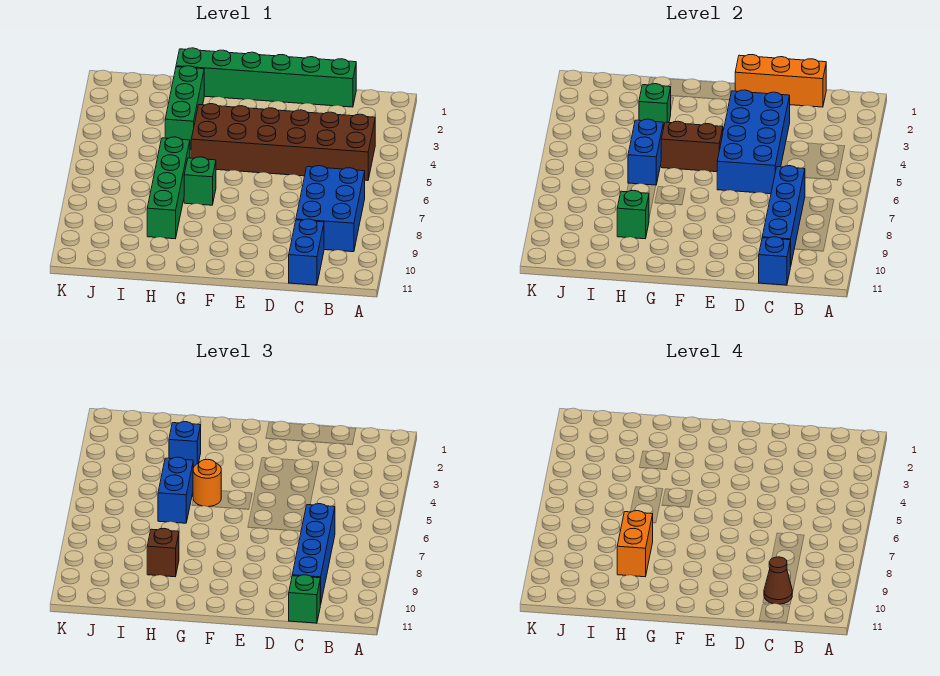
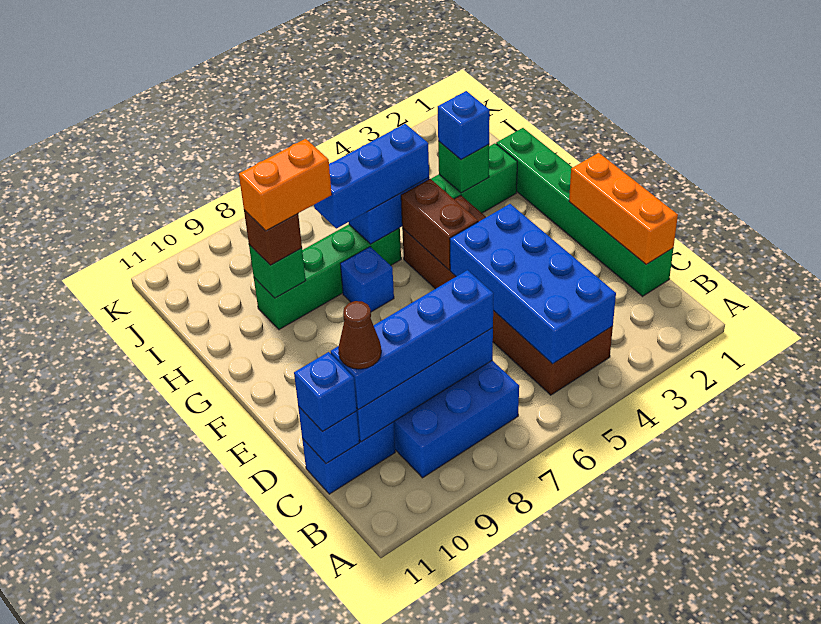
green 1x1 brick [289,575,320,623] -> blue 1x1 brick [294,352,357,432]
blue 2x4 brick [717,90,790,194] -> blue 2x4 brick turned to [450,204,616,364]
orange 1x1 round brick [193,459,221,507] -> none
green 1x1 brick [184,157,216,205] -> blue 1x1 brick [340,247,394,312]
blue 1x2 brick [158,457,193,523] -> blue 1x3 brick [314,124,429,228]

